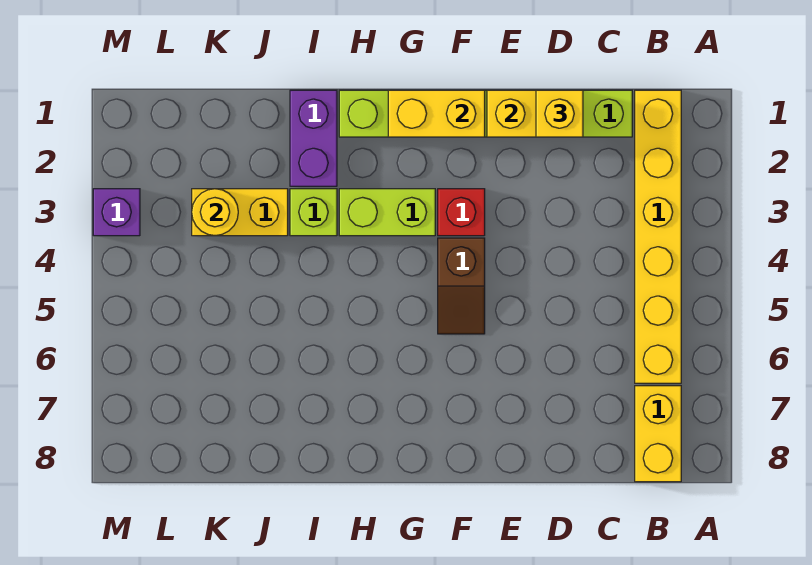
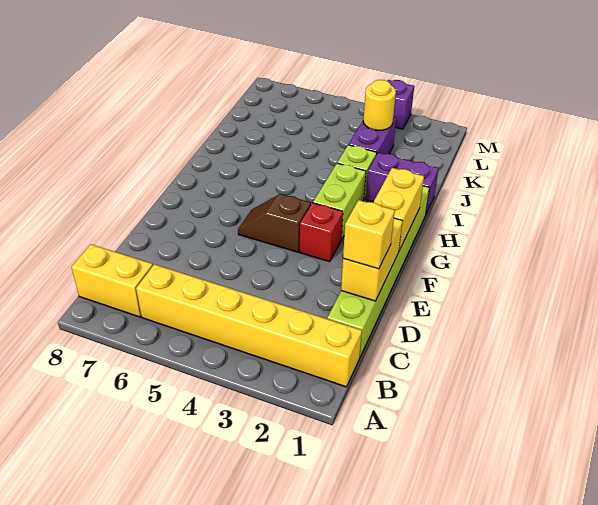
yellow 1x2 brick [192,189,288,236] -> purple 1x2 brick [349,117,396,155]

